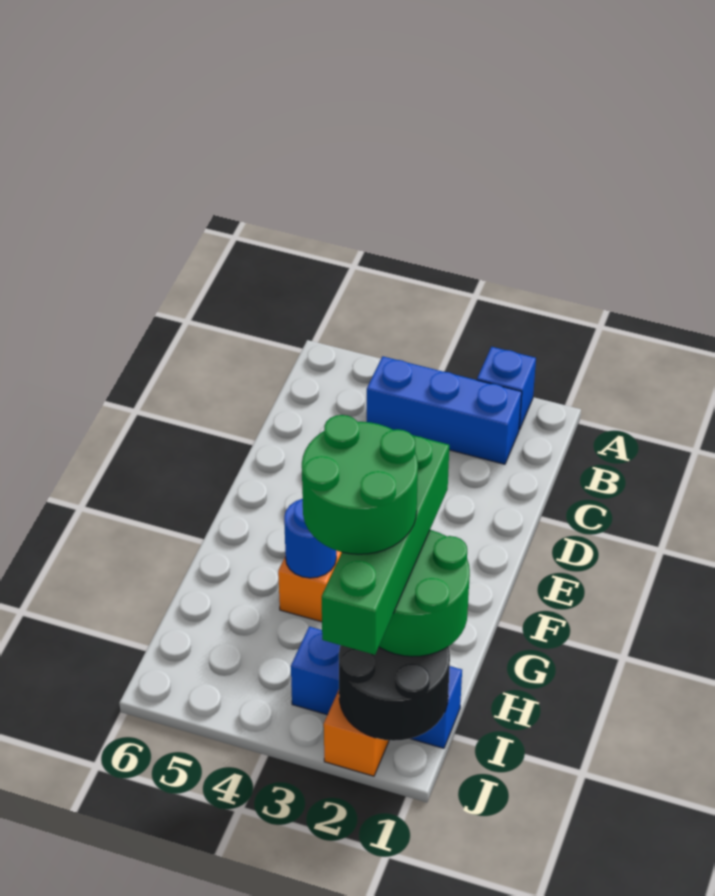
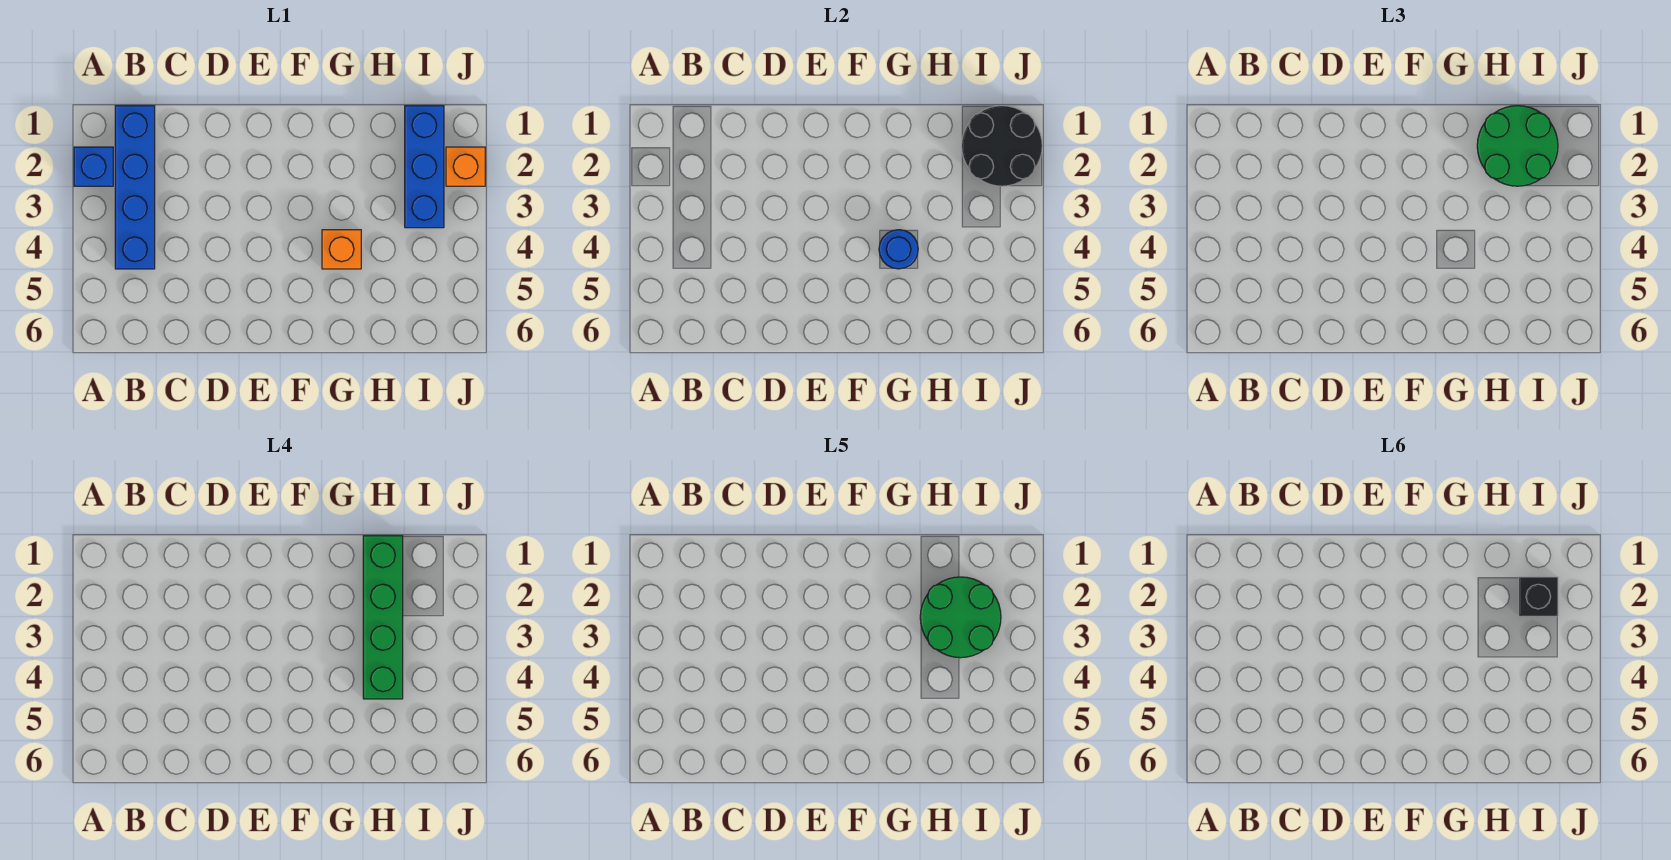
blue 1x3 brick [367,356,522,464] -> blue 1x4 brick [115,106,155,269]
green 1x4 brick [322,435,449,655] -> green 1x4 brick turned to [363,536,403,699]
none -> black 1x1 brick [1519,577,1558,616]

